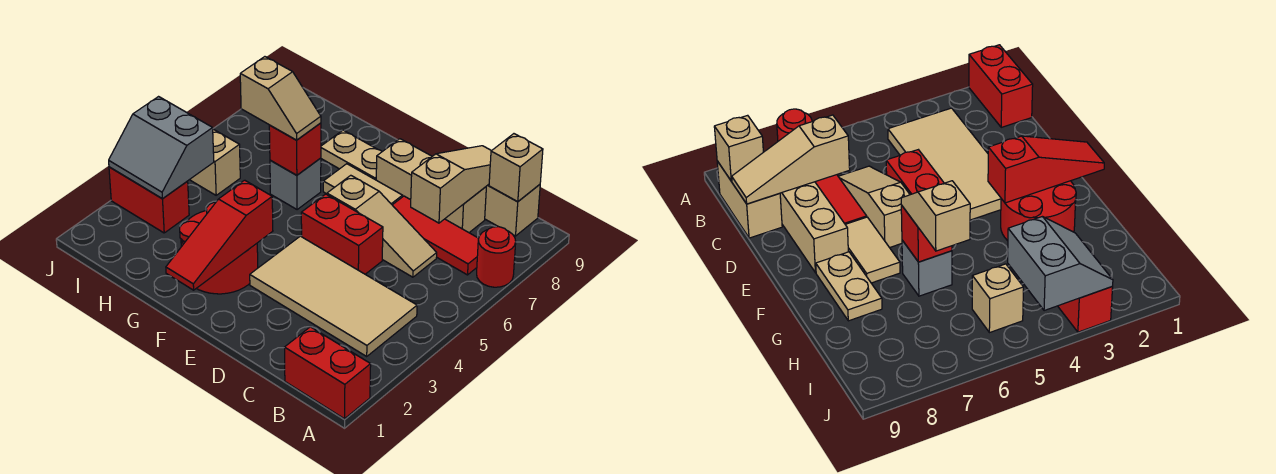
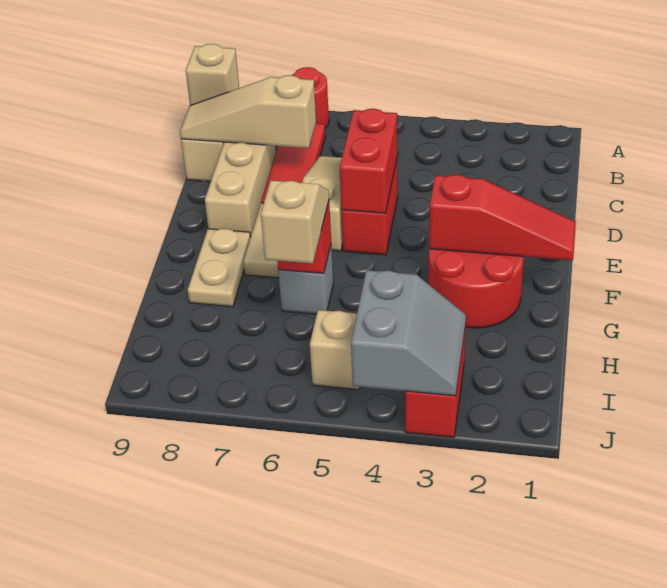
red 1x2 brick [284,327,371,419] -> red 1x2 brick moved to [340,109,397,213]
tan 2x4 tile [250,236,417,356] -> none

